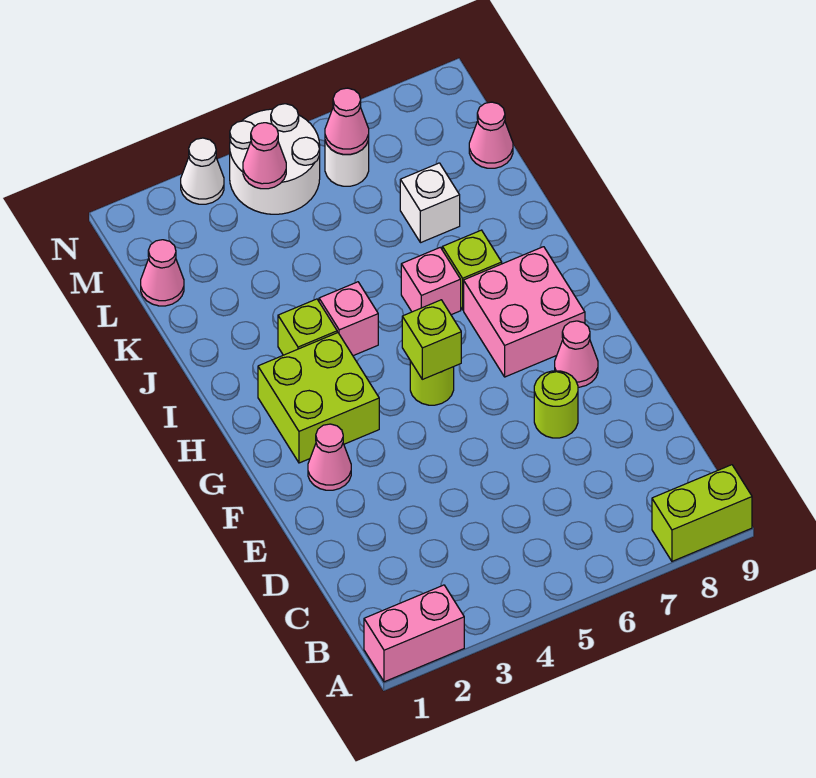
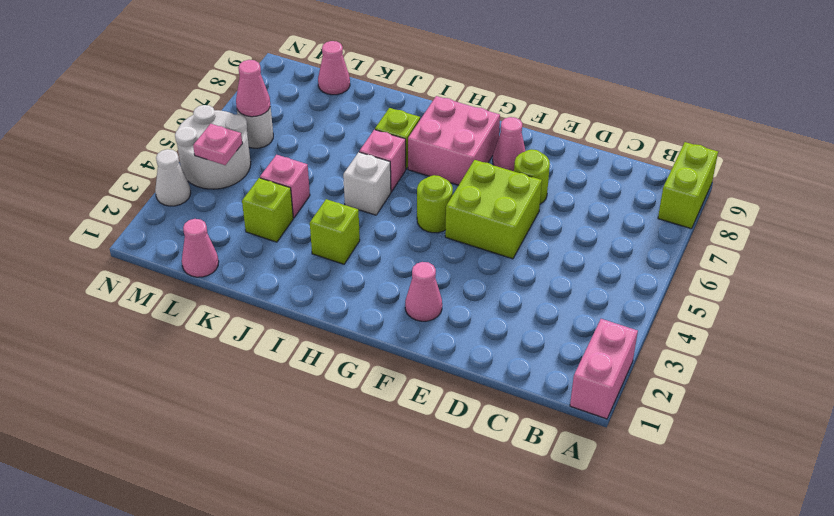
lime 2x2 brick [258,333,379,463] -> lime 2x2 brick moved to [445,160,542,259]
lime 1x1 brick [402,300,461,379] -> lime 1x1 brick moved to [242,178,293,242]
pink 1x1 brick [319,282,378,356] -> pink 1x1 brick moved to [260,155,310,218]
white 1x1 brick [400,163,460,243] -> white 1x1 brick moved to [343,152,391,215]
pink 1x1 cone [243,123,286,189] -> pink 1x1 plate [193,124,242,165]

